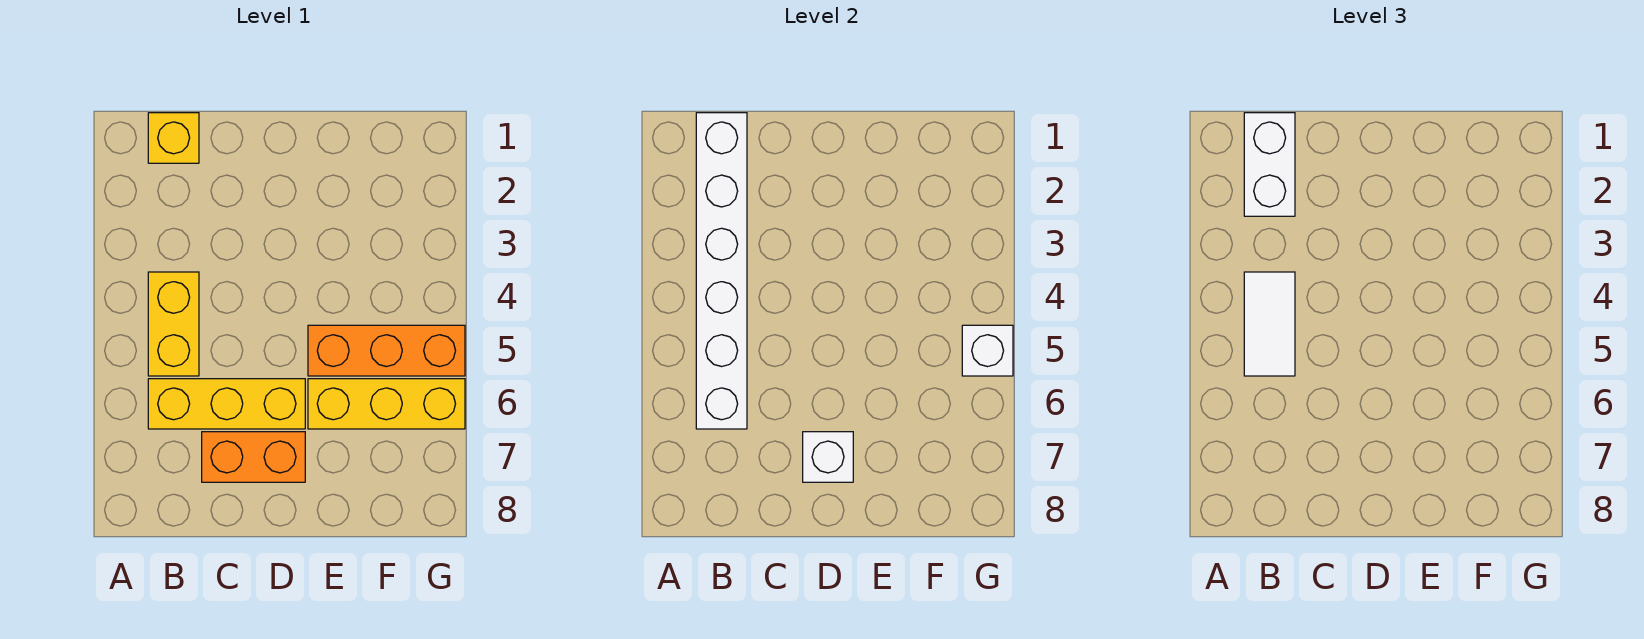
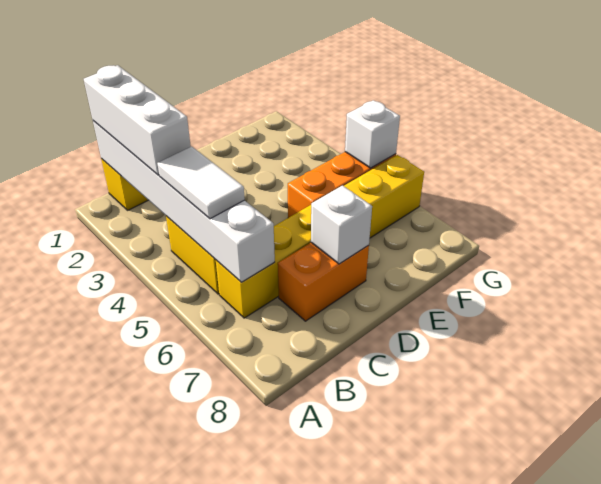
white 1x2 brick [1244,113,1295,216] -> white 1x3 brick [84,65,191,175]

